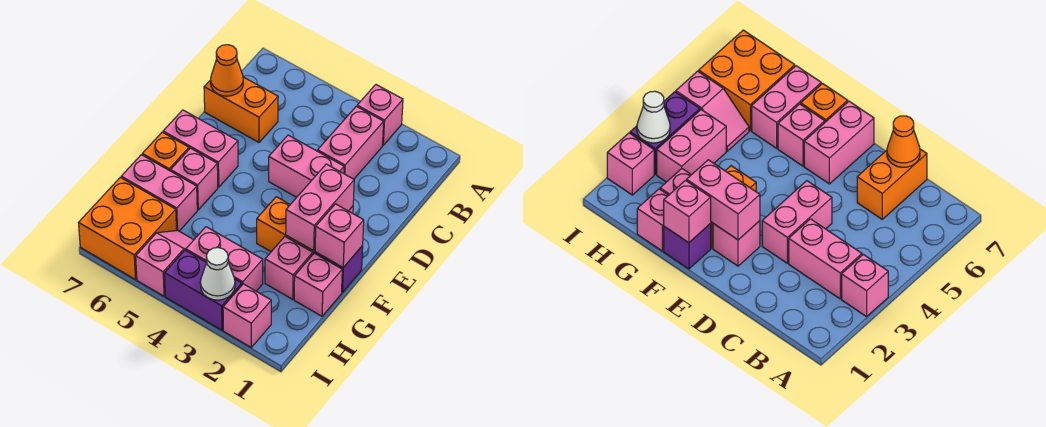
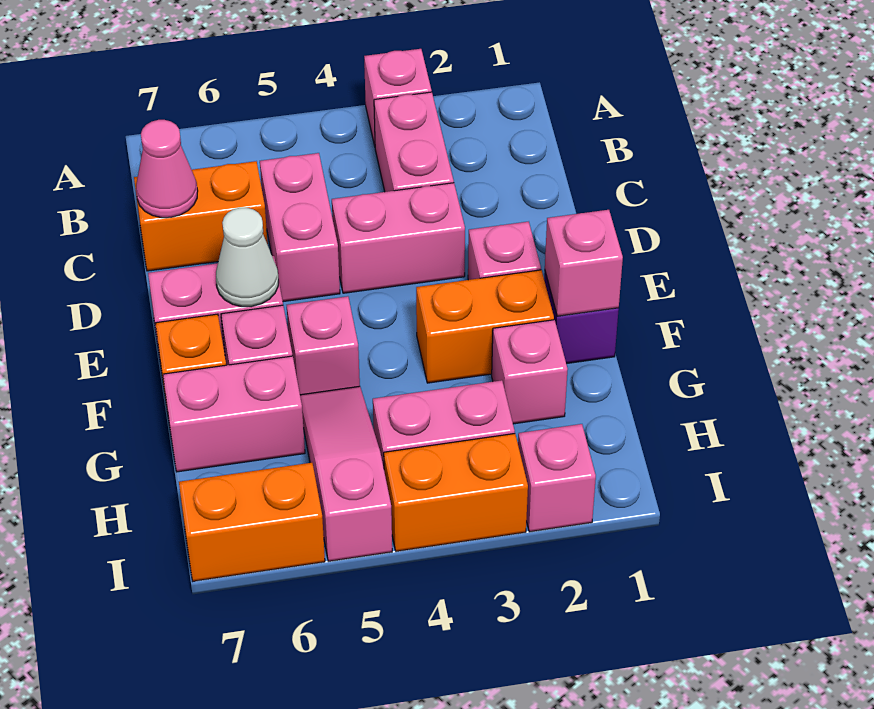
orange 1x1 cone [211,45,243,96] -> pink 1x1 cone [136,120,198,218]
pink 1x2 brick [286,164,354,251] -> pink 1x2 brick moved to [260,153,340,302]
pink 1x1 brick [294,253,342,316] -> pink 1x1 brick moved to [287,296,360,395]
pink 1x2 slope [136,230,194,296] -> pink 1x3 slope [300,386,392,561]
orange 2x2 brick [79,177,177,280] -> orange 1x2 brick [179,463,325,581]
purple 1x2 brick [165,250,242,330] -> orange 1x2 brick [384,434,528,552]
white 1x1 cone [200,248,235,300] -> white 1x1 cone moved to [216,208,278,307]

